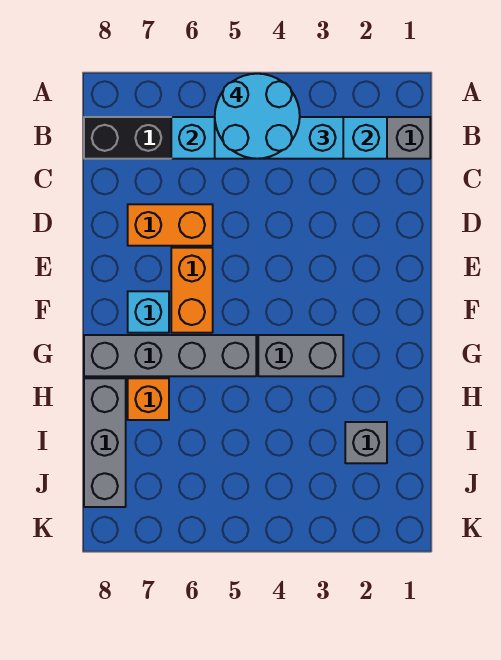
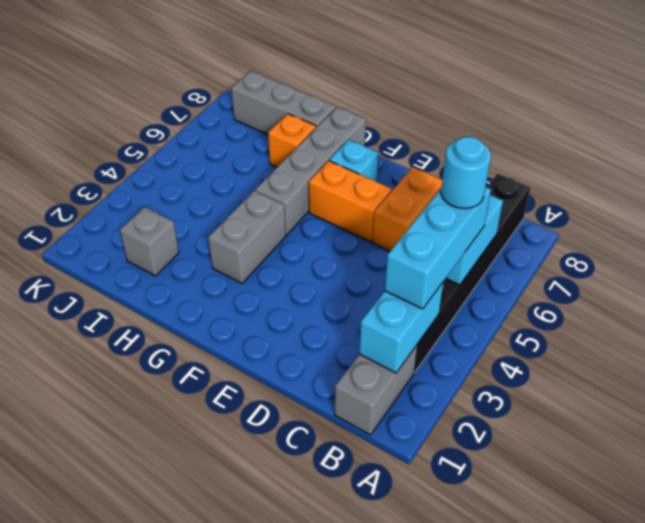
cyan 2x2 round brick [215,74,300,159] -> cyan 1x1 round brick [441,137,491,208]

